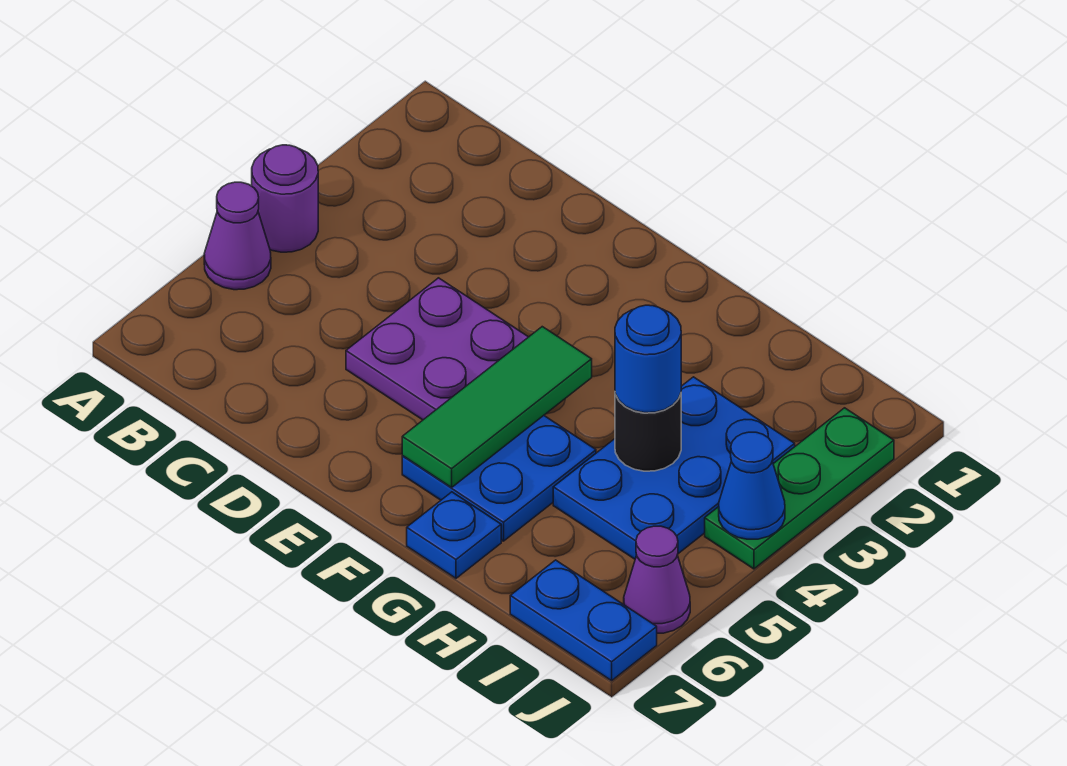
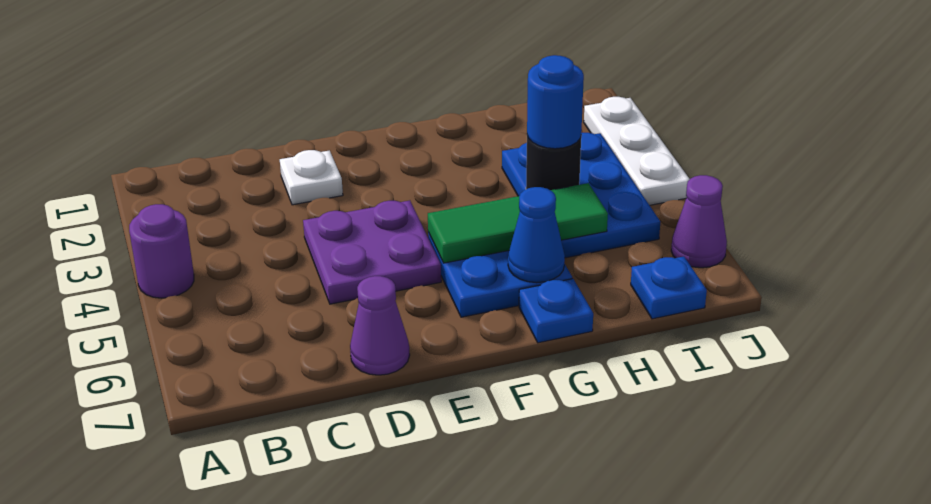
purple 1x1 cone [204,182,271,290] -> purple 1x1 cone moved to [350,276,410,375]
none -> white 1x1 plate [280,150,343,205]
green 1x3 tile [402,327,592,487] -> green 1x3 tile turned to [428,183,608,263]
blue 1x2 plate [510,560,657,681] -> blue 1x1 plate [631,256,707,319]
green 1x3 plate [705,408,894,569] -> white 1x3 plate [584,97,690,205]
blue 1x1 cone [719,432,785,539] -> blue 1x1 cone moved to [508,187,565,283]

